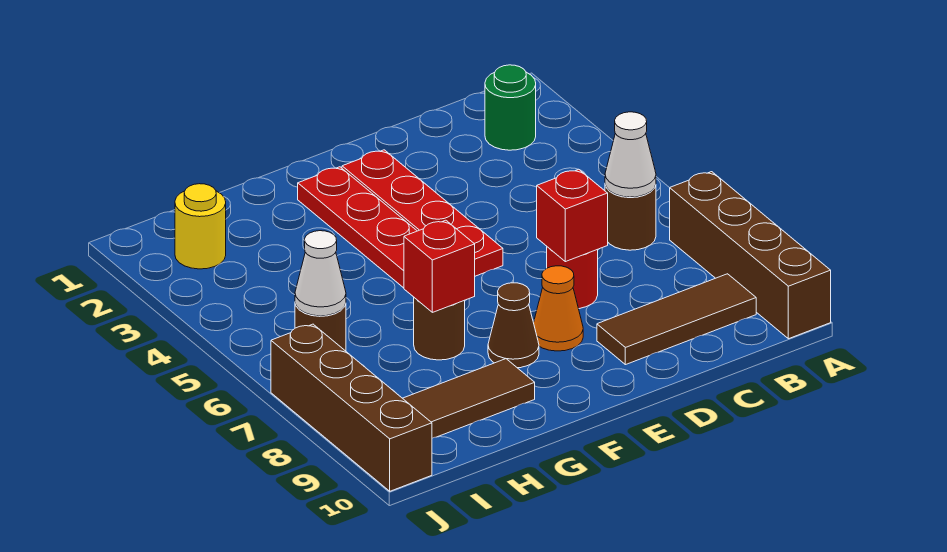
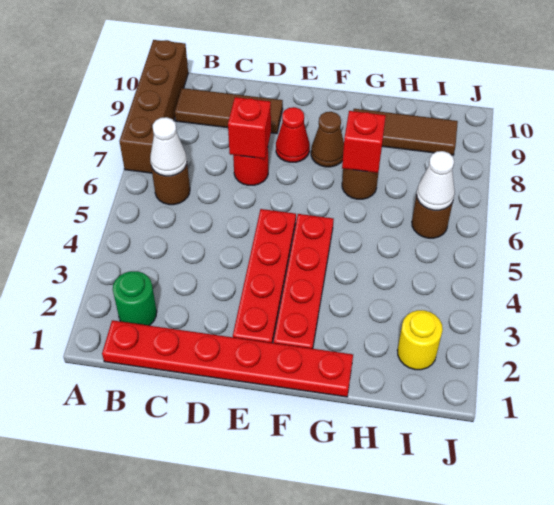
none -> red 1x6 plate [102,320,353,397]
orange 1x1 cone [534,266,583,351] -> red 1x1 cone [276,107,310,162]
brown 1x4 brick [271,324,432,491] -> none

